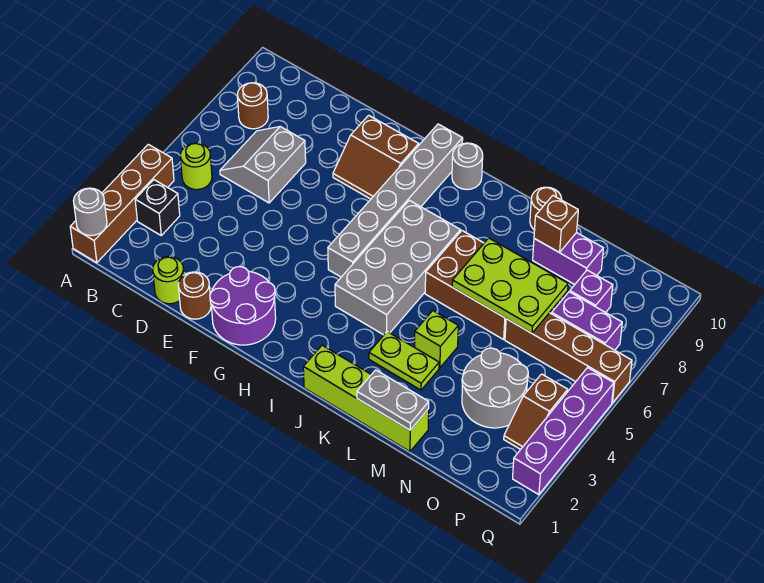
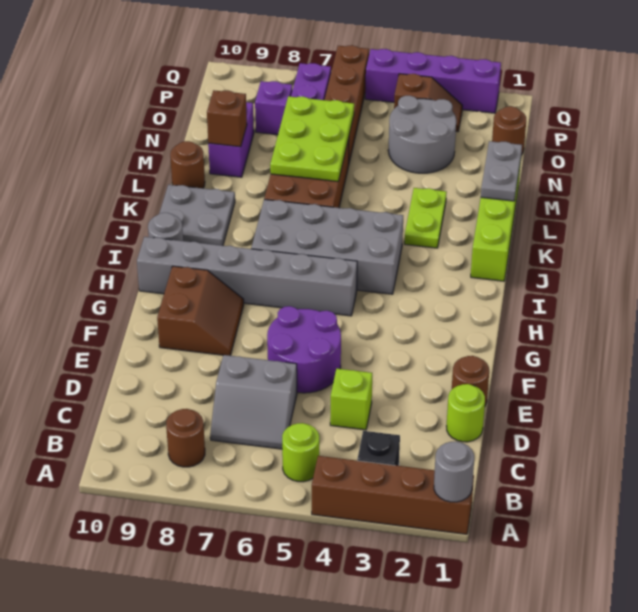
purple 2x2 round brick [210,267,276,345] -> purple 2x2 round brick moved to [267,306,341,393]
none -> grey 2x2 plate [159,185,235,246]
lime 1x1 brick [415,311,458,368] -> lime 1x1 brick moved to [330,369,372,430]
none -> brown 1x1 round brick [492,106,526,155]

